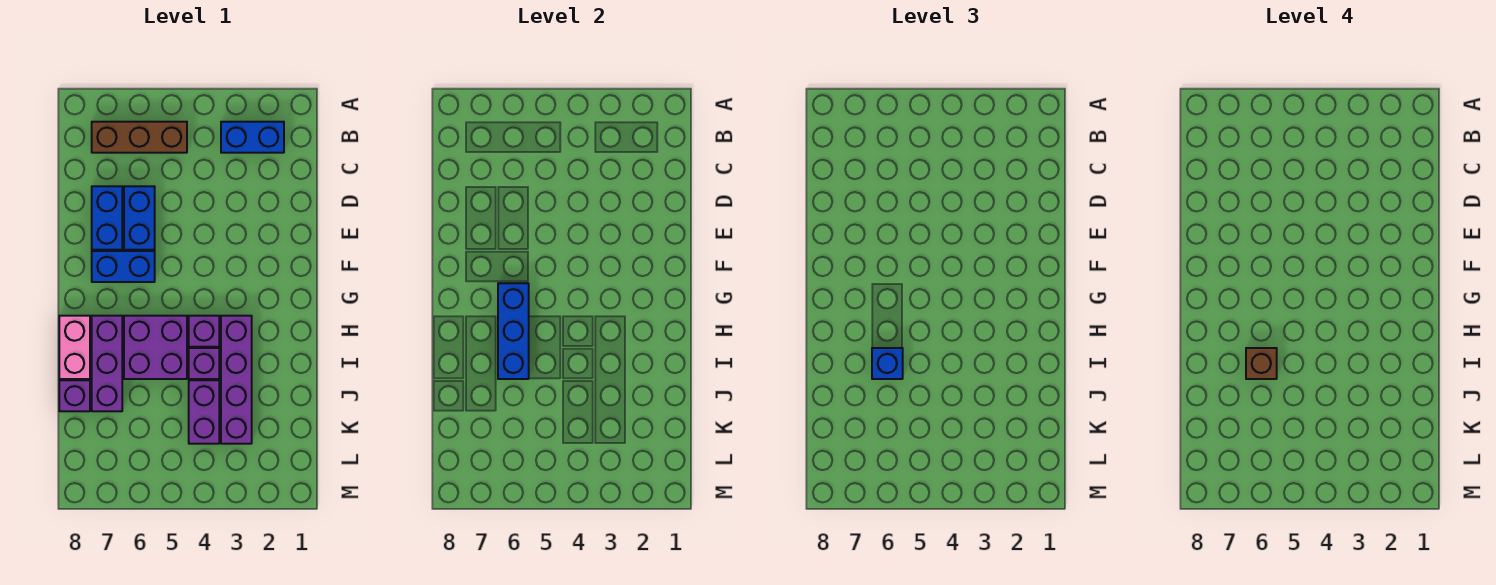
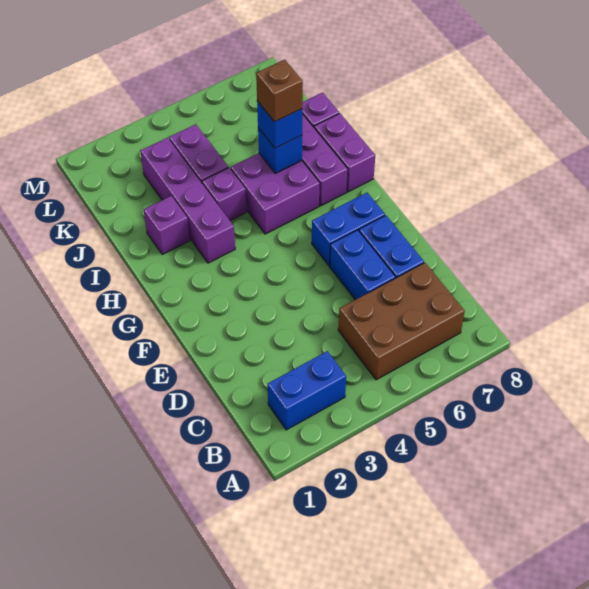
brown 1x3 brick [92,122,187,153] -> brown 2x3 brick [338,263,465,380]
blue 1x3 brick [498,283,529,379] -> blue 1x1 brick [258,128,302,173]
purple 1x1 brick [189,316,219,347] -> purple 1x1 brick moved to [144,196,190,254]
pink 1x2 brick [59,316,90,379] -> purple 1x2 brick [314,113,375,192]

